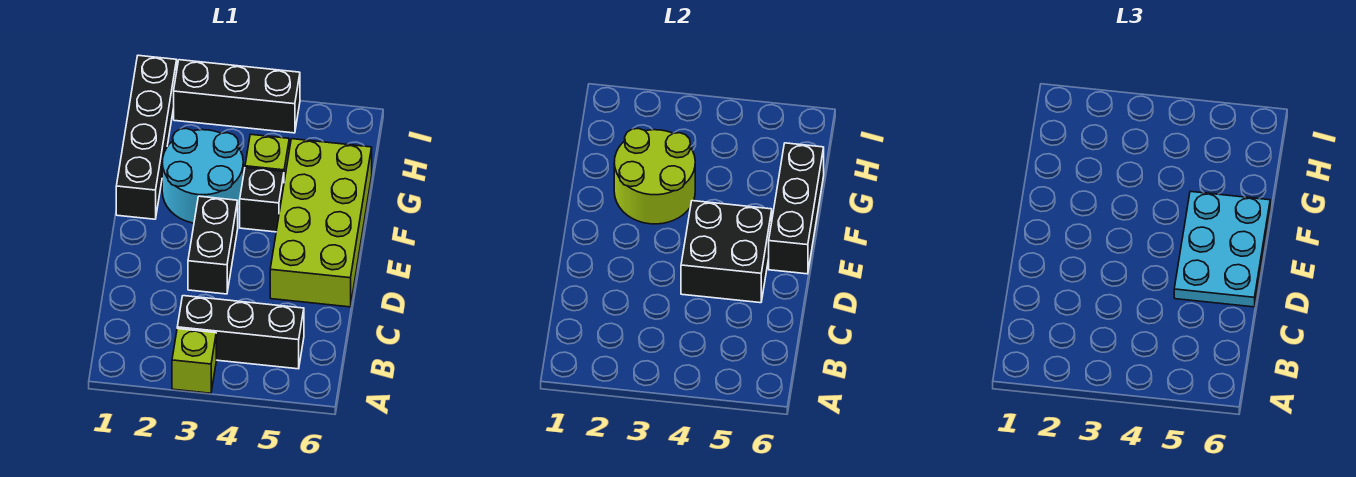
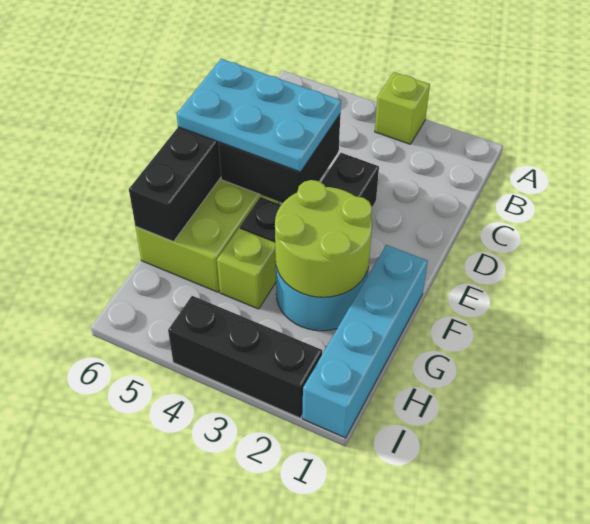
black 1x3 brick [177,296,304,369] -> none
cyan 2x3 plate [1174,191,1270,307] -> cyan 2x3 plate turned to [177,59,341,172]
black 1x4 brick [116,55,177,219] -> cyan 1x4 brick [303,245,428,438]

